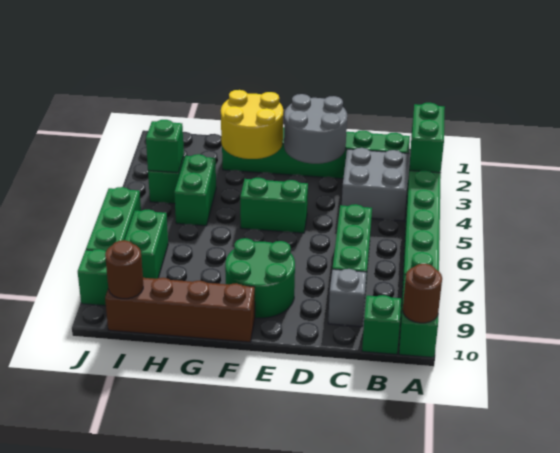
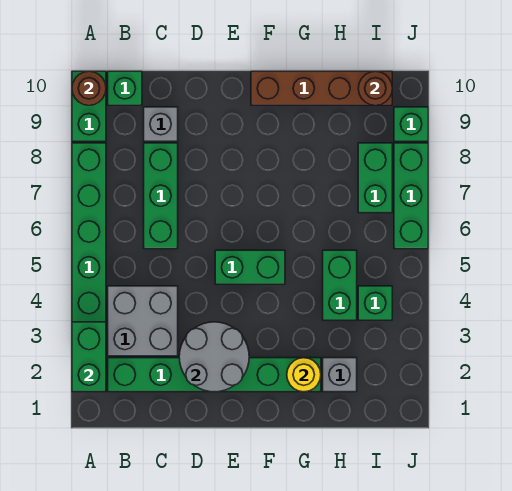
green 2x2 round brick [225,238,295,318] -> none
yellow 2x2 round brick [221,90,283,159] -> yellow 1x1 round brick [287,358,321,392]
none -> grey 1x1 brick [323,358,357,392]
green 1x1 brick [146,120,184,173] -> none

